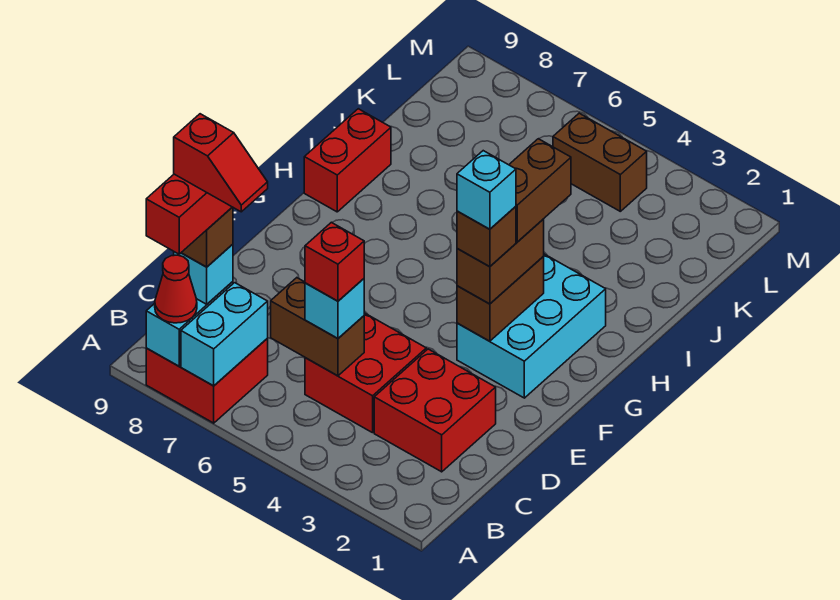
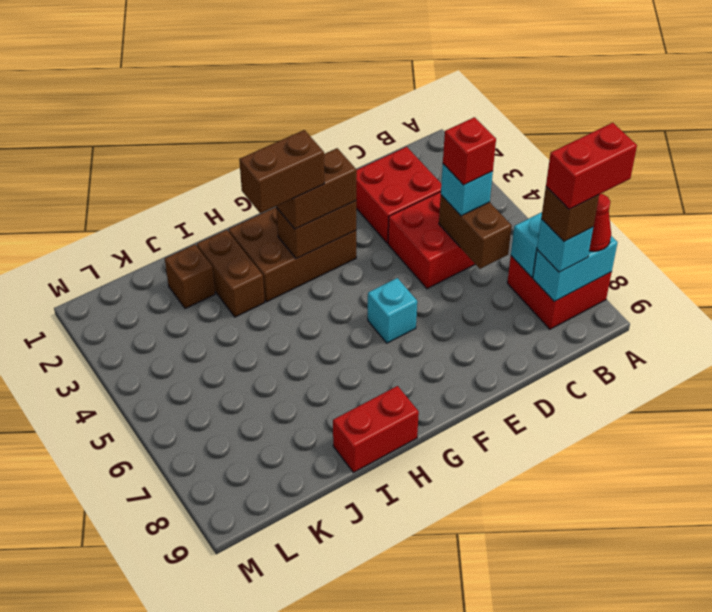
red 1x2 slope [174,114,268,212] -> none
cyan 2x3 brick [457,254,606,398] -> brown 2x3 brick [228,207,356,302]
brown 1x1 brick [457,206,516,267] -> brown 1x1 brick moved to [165,245,215,309]
cyan 1x1 brick [457,151,516,229] -> cyan 1x1 brick moved to [368,278,417,343]
brown 1x2 brick [553,113,647,211] -> brown 1x2 brick moved to [197,230,265,317]

